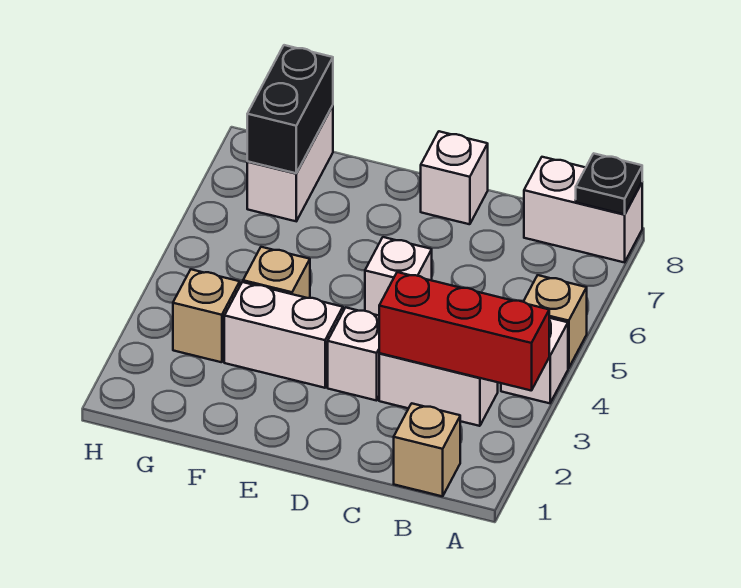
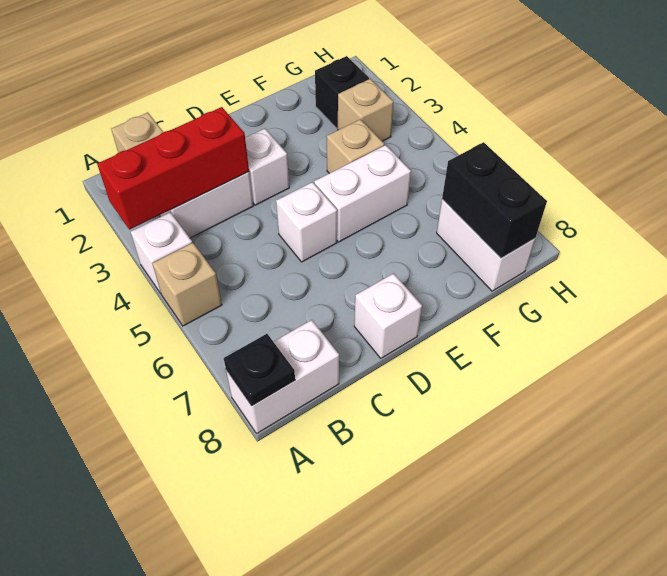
white 1x2 brick [224,282,343,388] -> white 1x2 brick moved to [314,145,411,242]
none -> black 1x1 brick [315,56,369,128]

